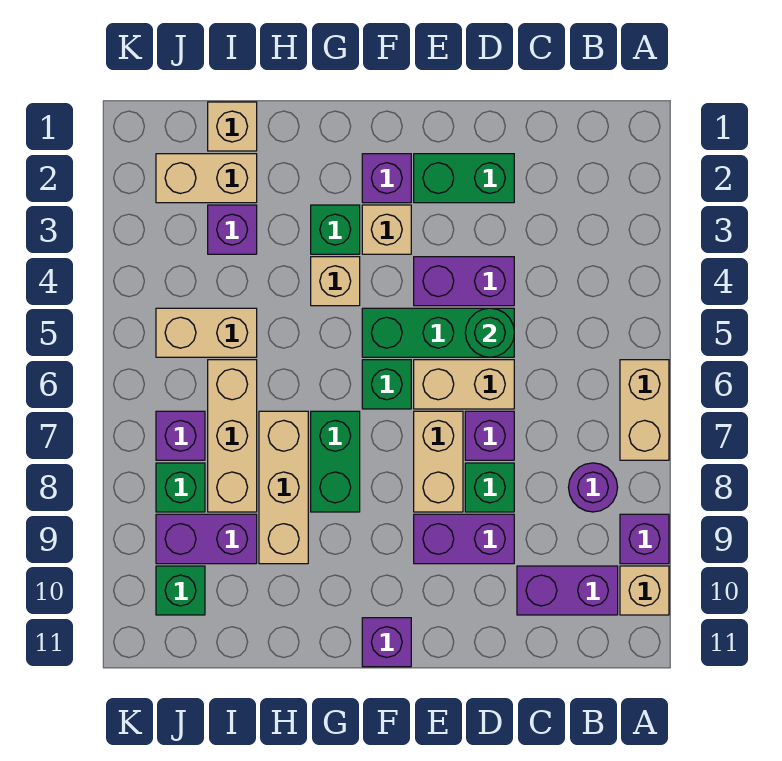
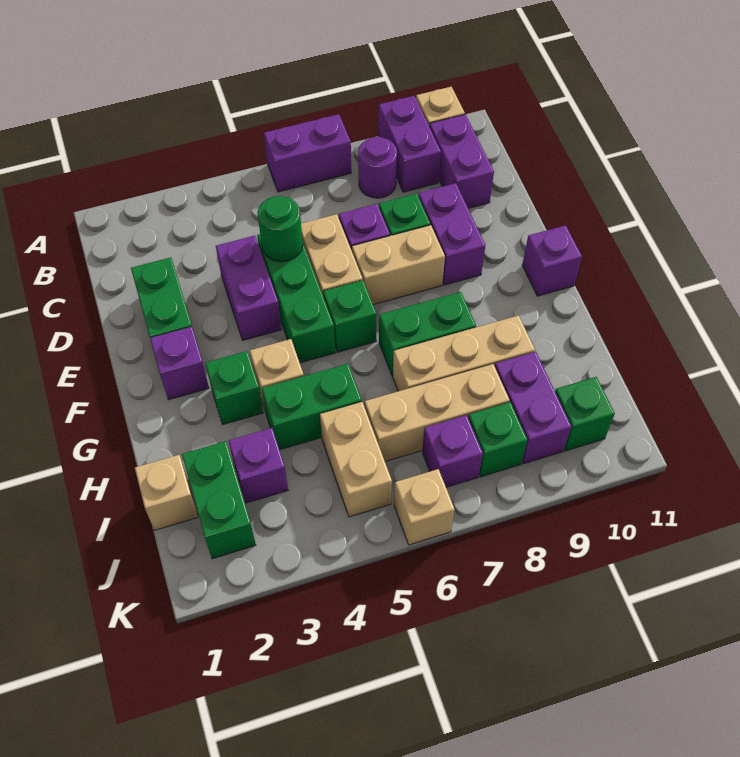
tan 1x2 brick [620,360,669,460] -> purple 1x2 brick [264,114,351,192]
purple 1x1 brick [620,514,669,564] -> purple 1x2 brick [379,96,441,192]
tan 1x1 brick [362,205,411,254] -> tan 1x1 brick moved to [394,469,455,545]
none -> green 1x2 brick [262,364,362,450]
tan 1x2 brick [156,154,257,203] -> green 1x2 brick [182,441,256,559]

